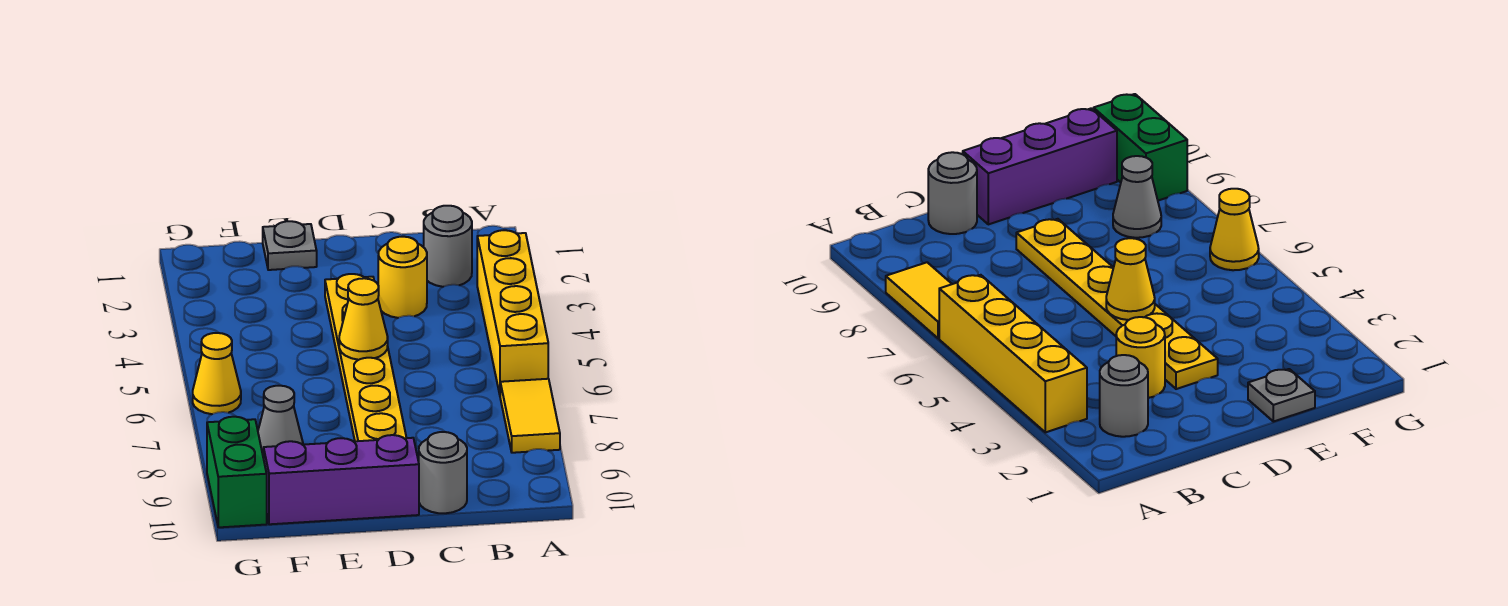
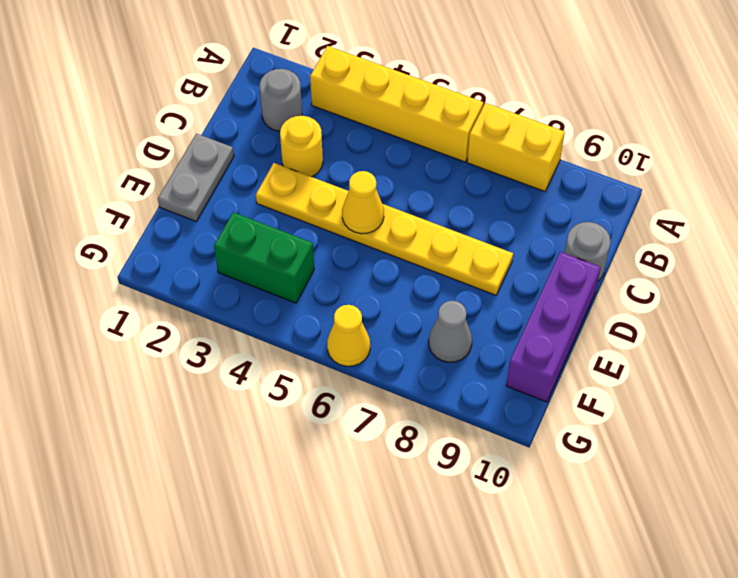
yellow 1x2 tile [500,379,560,453] -> yellow 1x2 brick [467,103,565,191]
grey 1x1 plate [263,221,317,270] -> grey 1x2 plate [158,134,234,221]
green 1x2 brick [207,417,267,527] -> green 1x2 brick moved to [214,212,314,303]

